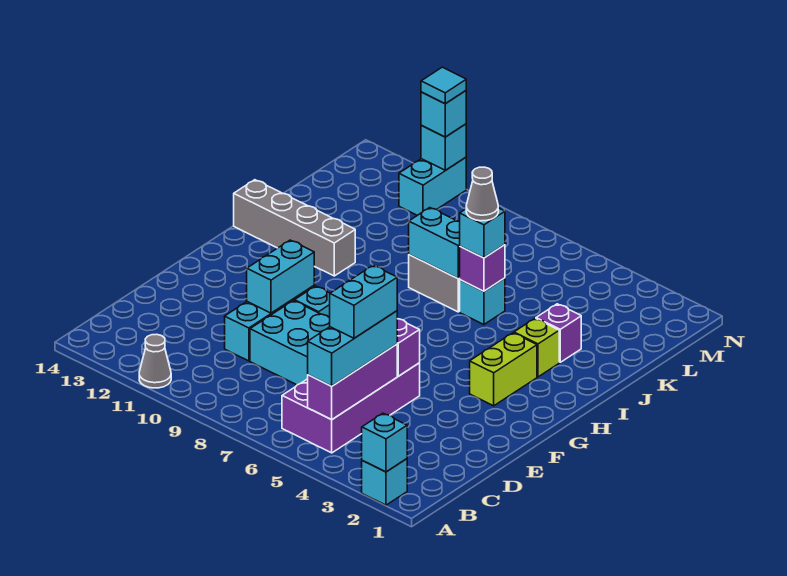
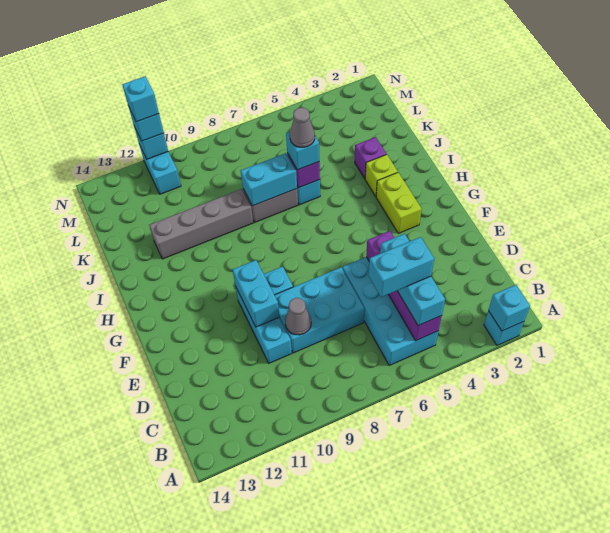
grey 1x1 cone [139,334,171,388] -> grey 1x1 cone moved to [285,298,311,335]
purple 2x4 brick [282,363,420,453] -> cyan 2x4 brick [343,257,438,365]
cyan 1x2 brick [330,265,397,338] -> cyan 1x2 brick turned to [368,237,434,297]
grey 1x4 brick [234,180,355,276] -> grey 1x4 brick moved to [149,189,253,259]
cyan 1x1 tile [421,67,466,104] -> cyan 1x1 brick [122,76,159,122]

